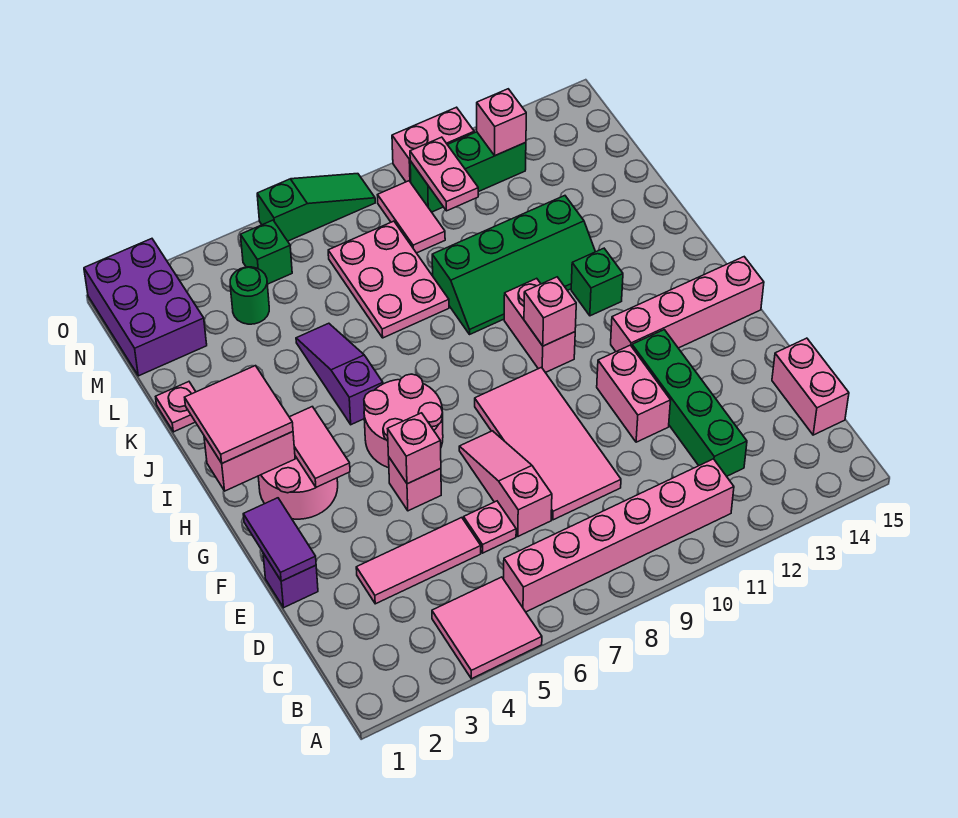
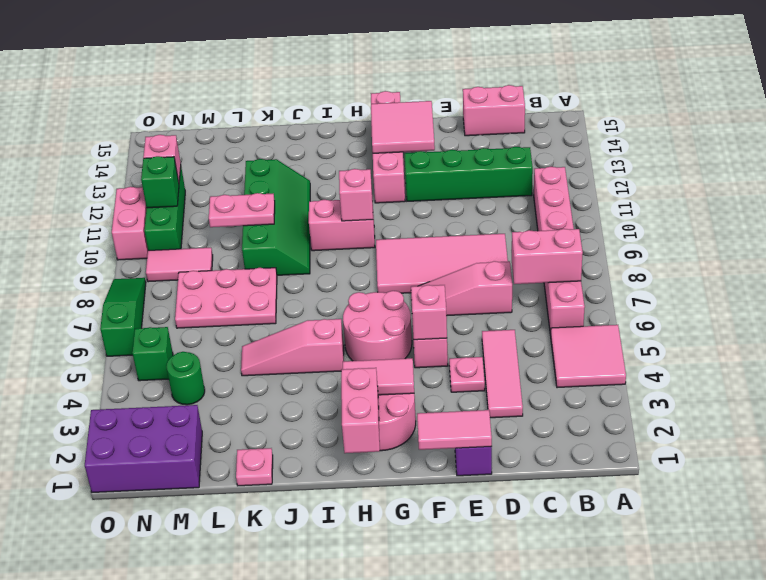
pink 1x1 plate [464,501,516,553] -> pink 1x1 plate moved to [449,357,485,392]
purple 1x2 tile [243,498,316,581] -> pink 1x2 tile [417,410,492,450]
pink 1x2 brick [597,345,671,442] -> pink 1x2 brick moved to [512,229,583,284]
pink 2x2 tile [185,366,293,463] -> pink 2x2 tile moved to [371,101,435,153]
purple 1x3 slope [296,323,383,425] -> pink 1x3 slope [241,319,344,376]
green 1x1 brick [571,248,623,316] -> green 1x1 brick moved to [141,156,179,208]
pink 1x2 plate [410,137,478,211] -> pink 1x2 plate moved to [209,193,275,227]

